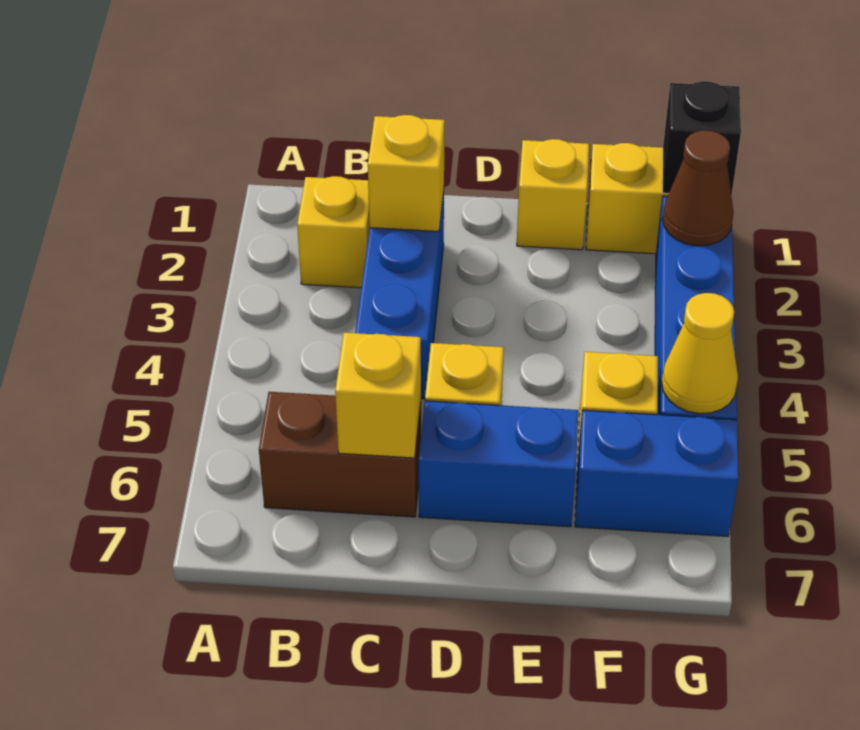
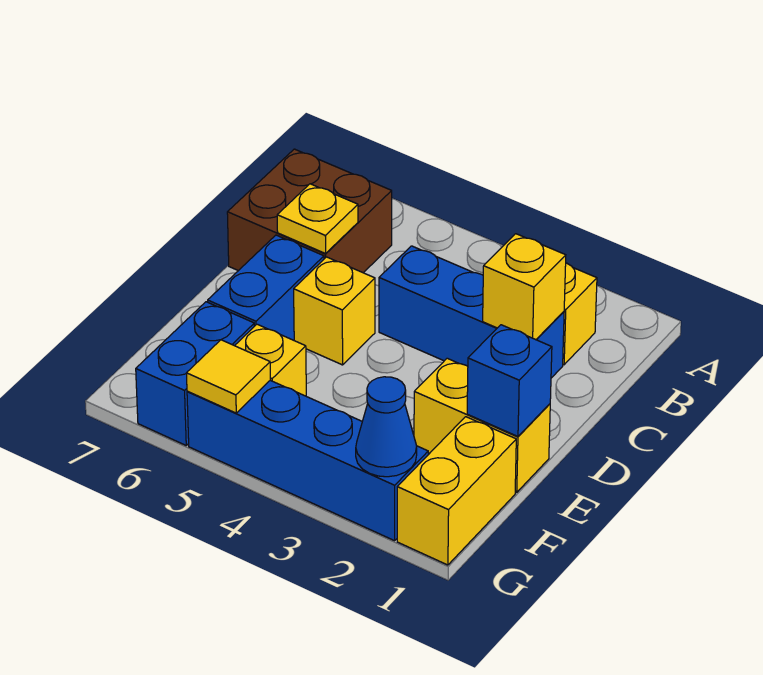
brown 1x2 brick [259,392,421,517] -> brown 2x2 brick [227,149,392,273]
yellow 1x1 brick [335,333,421,458] -> yellow 1x1 plate [277,184,358,253]
yellow 1x1 brick [517,139,589,250] -> yellow 1x2 brick [414,358,550,492]
none -> blue 1x1 brick [467,325,552,436]
black 1x1 brick [663,81,741,196] -> none
brown 1x1 cone [663,130,734,246] -> blue 1x1 cone [356,377,417,477]
yellow 1x1 cone [662,293,738,414] -> yellow 1x1 tile [186,340,270,413]

